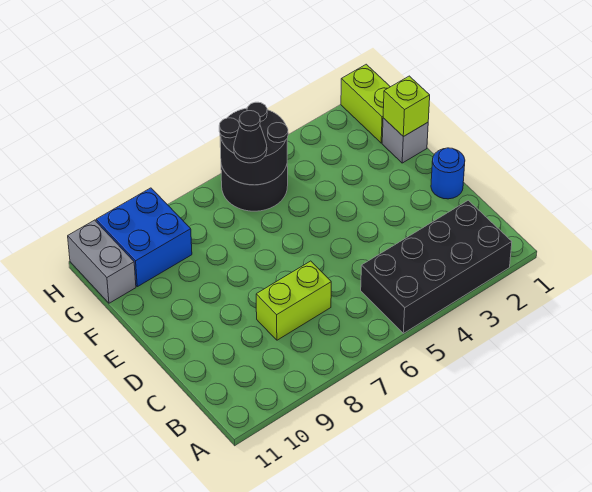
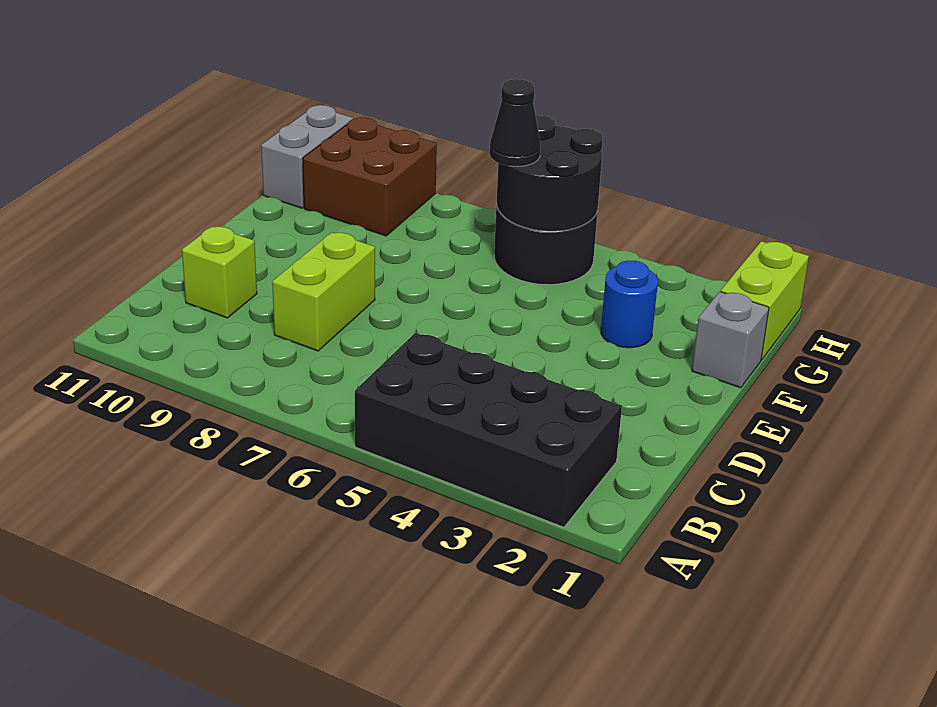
lime 1x2 brick [256,261,331,340] -> lime 1x2 brick turned to [272,232,375,351]
blue 1x1 round brick [431,148,465,199] -> blue 1x1 round brick moved to [601,260,658,348]
lime 1x1 brick [383,76,430,137] -> lime 1x1 brick moved to [182,226,257,318]
blue 2x2 brick [96,188,192,287] -> brown 2x2 brick [303,118,437,236]

